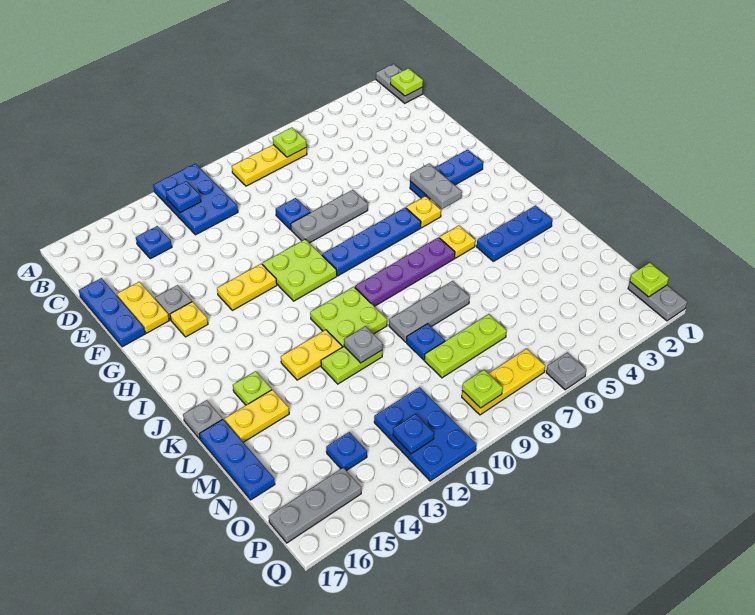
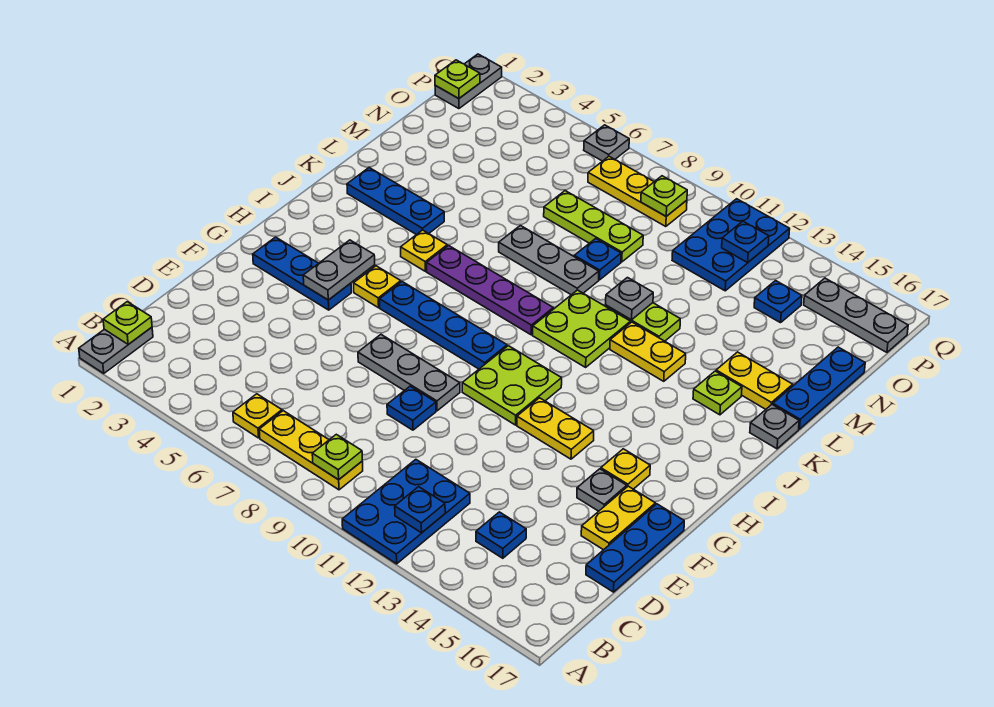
none -> yellow 1x1 plate [233,394,282,438]
lime 1x1 plate [273,128,306,157] -> lime 1x1 plate moved to [312,434,362,480]

